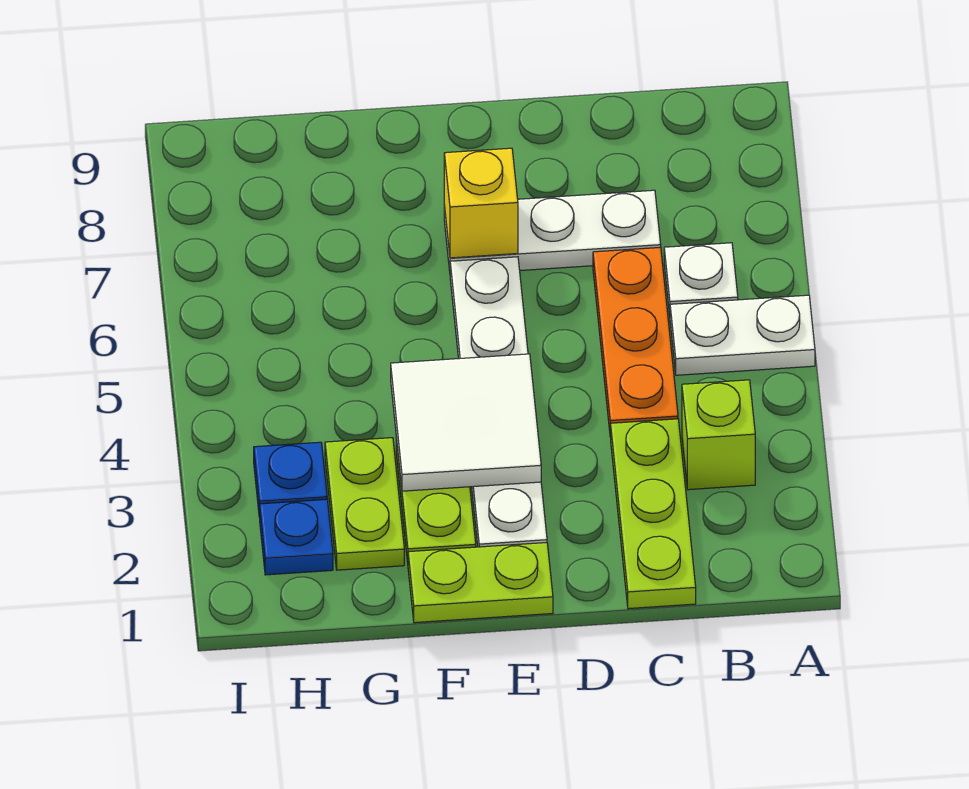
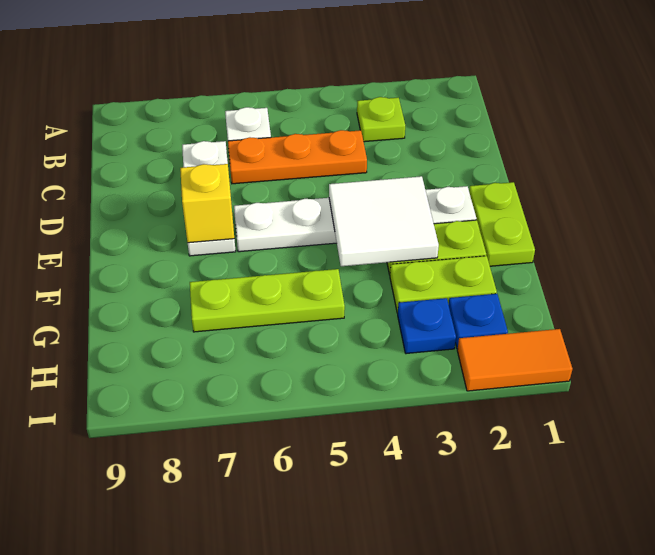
white 1x2 plate [670,295,815,375] -> none
lime 1x1 brick [682,380,755,490] -> lime 1x1 plate [357,97,405,142]
lime 1x3 plate [611,419,696,609] -> lime 1x3 plate moved to [190,269,345,332]
none -> orange 1x2 tile [457,329,573,391]

